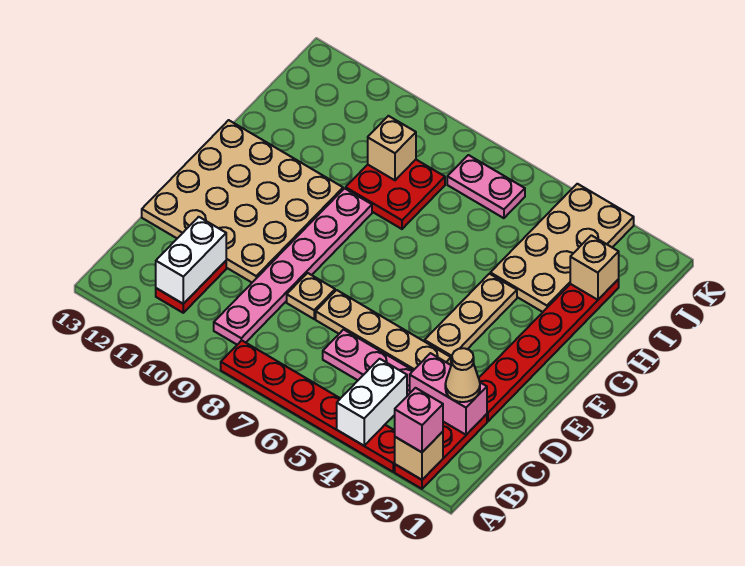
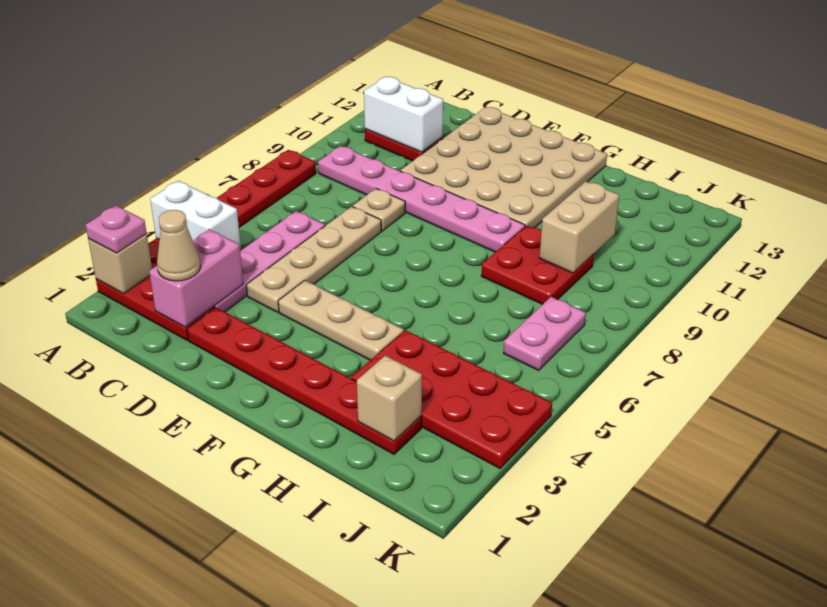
pink 1x1 brick [395,388,443,452] -> pink 1x1 plate [86,206,147,253]
tan 2x4 plate [490,184,634,312] -> red 2x4 plate [351,330,552,468]
tan 1x1 brick [368,116,416,180] -> tan 1x2 brick [540,181,619,273]

